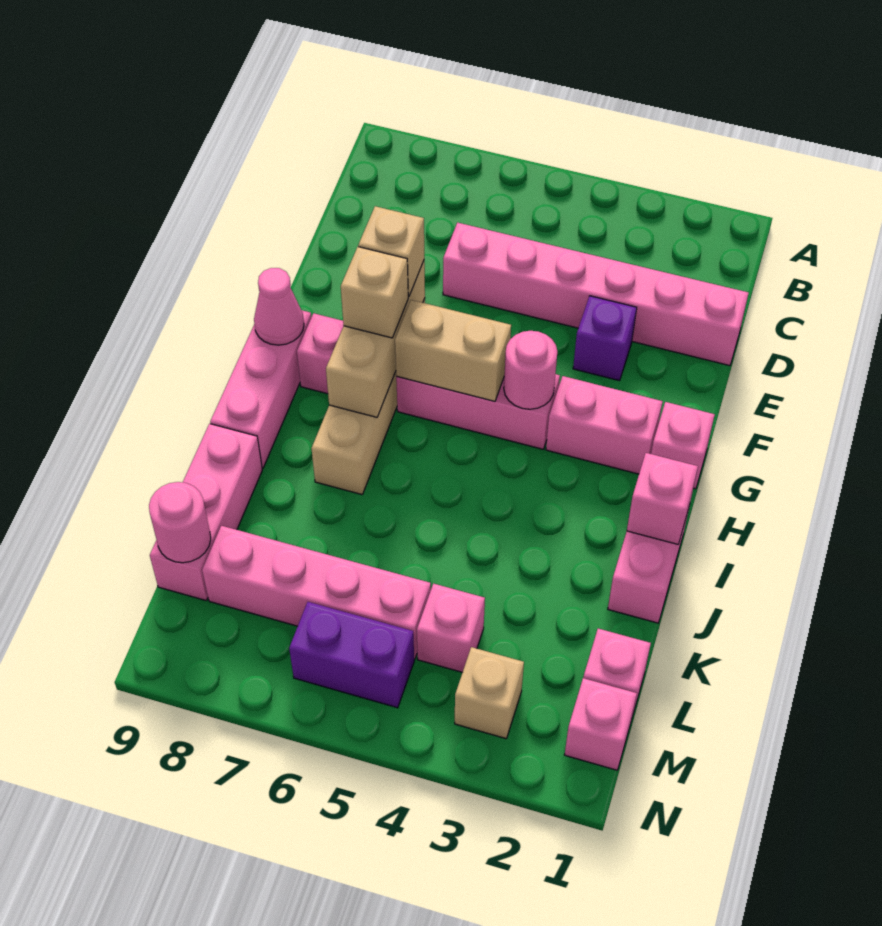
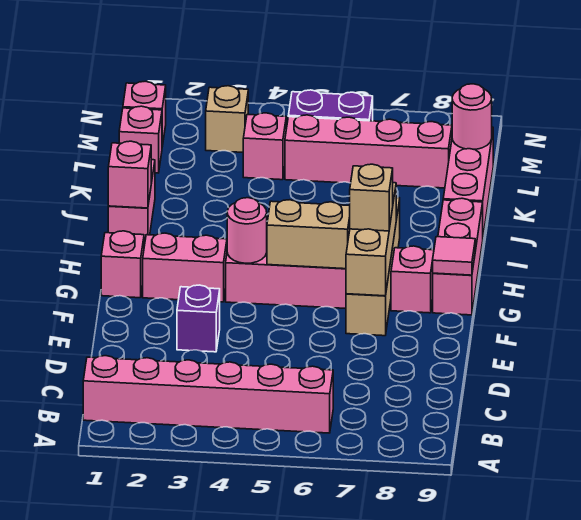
pink 1x6 brick [443,223,749,366] -> pink 1x6 brick moved to [83,356,333,433]
tan 1x1 brick [358,206,424,297] -> none
pink 1x1 cone [254,268,304,345] -> pink 1x1 tile [433,237,475,275]

